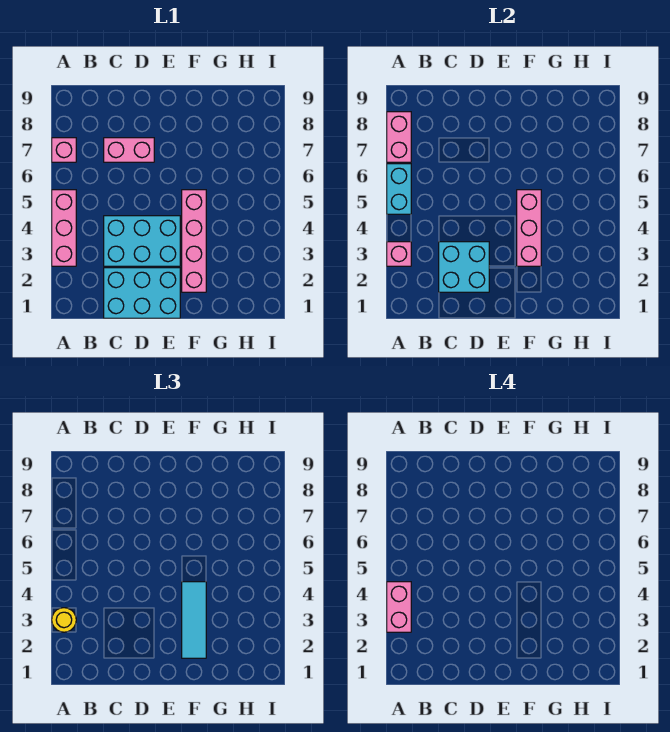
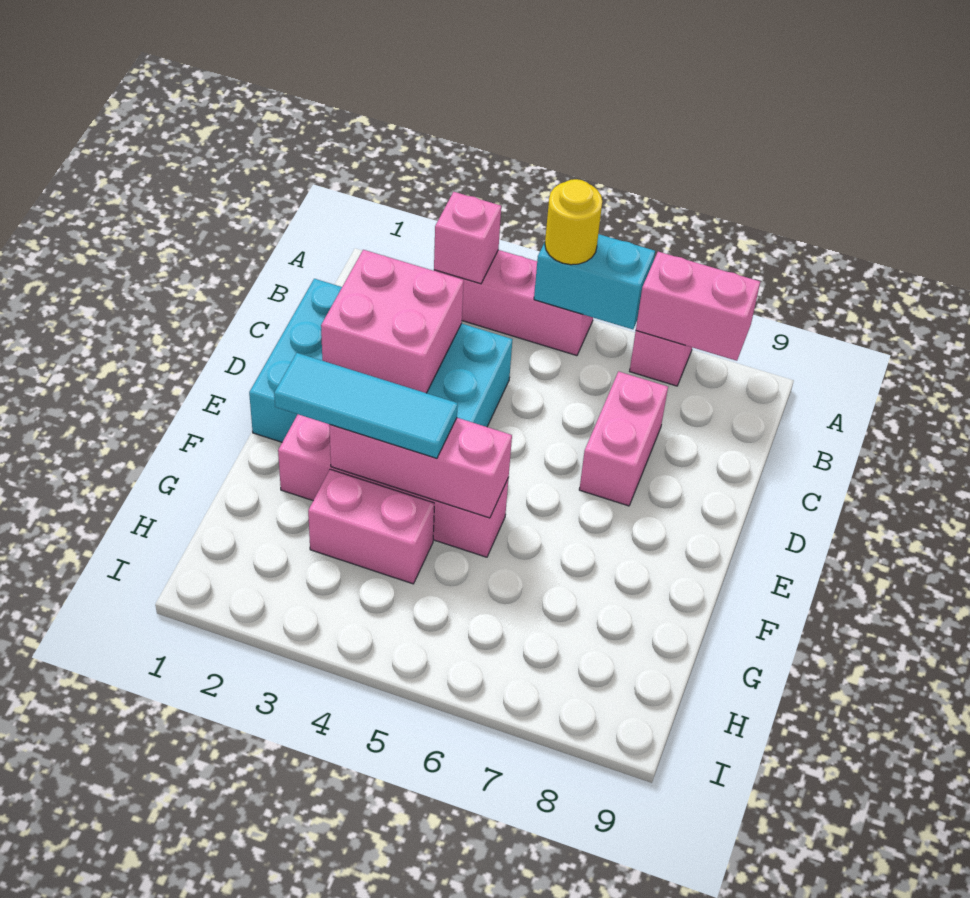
yellow 1x1 round brick [52,608,76,632] -> yellow 1x1 round brick moved to [545,179,602,265]
pink 1x2 brick [387,582,411,632] -> pink 1x2 brick moved to [308,469,434,584]
cyan 2x2 brick [439,242,489,292] -> pink 2x2 brick [321,250,464,393]

